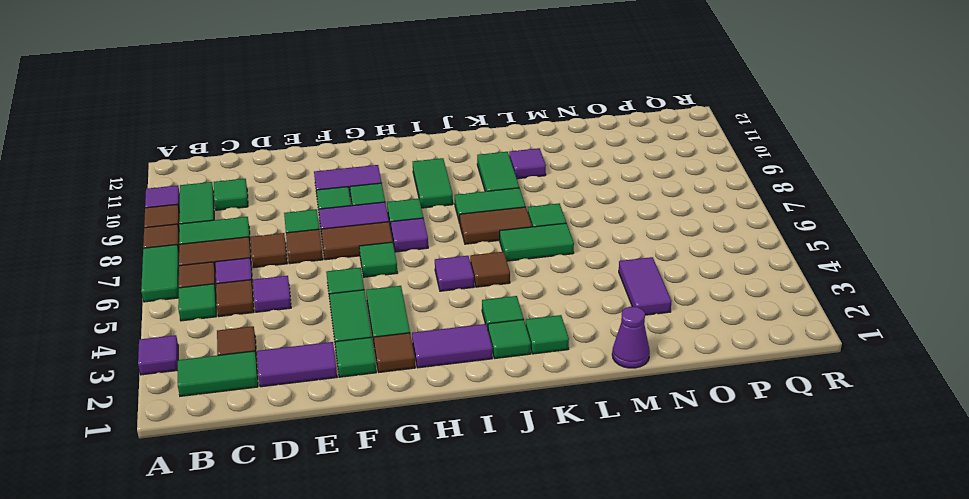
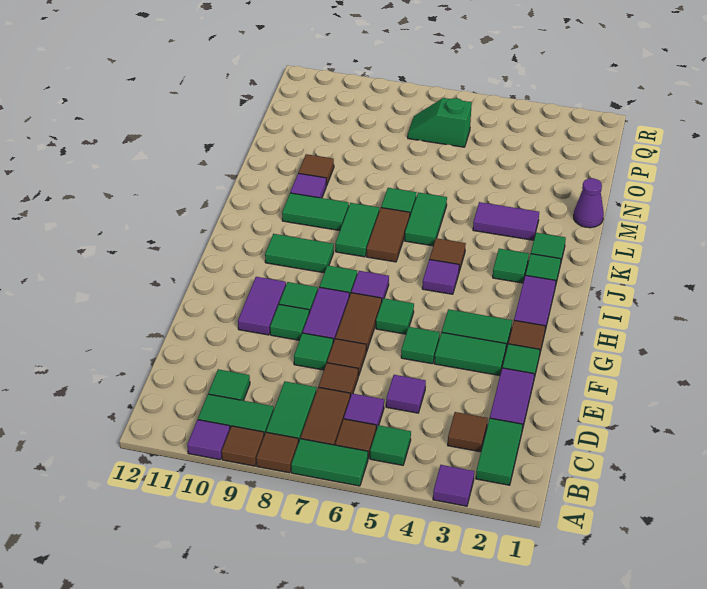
brown 1x1 tile [216,280,254,317] -> brown 1x1 tile moved to [298,154,334,186]
purple 1x2 tile [619,257,672,315] -> purple 1x2 tile moved to [473,202,539,240]
none -> green 1x2 slope [408,98,472,147]

